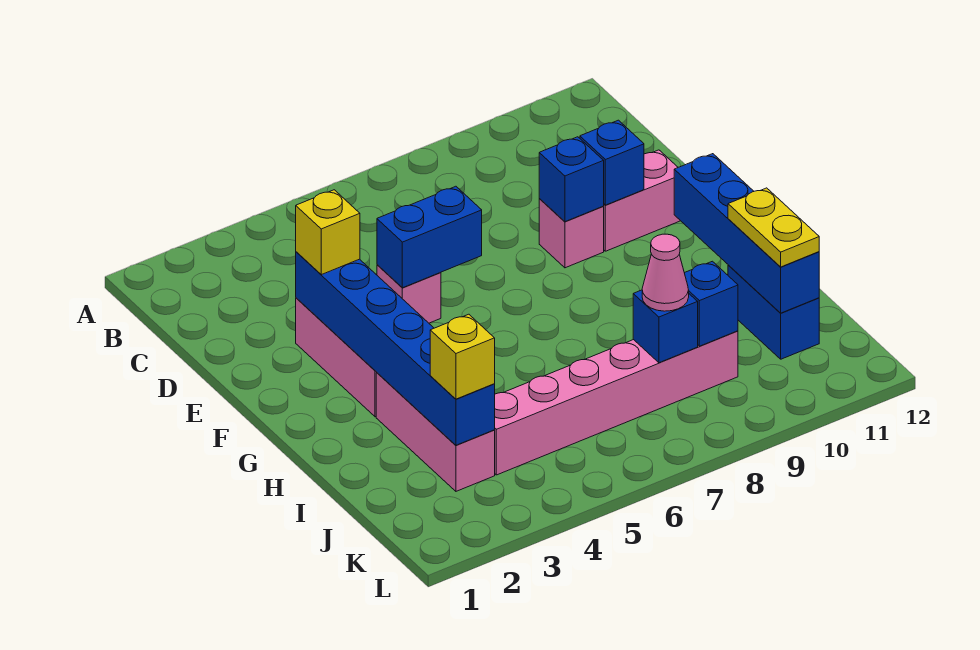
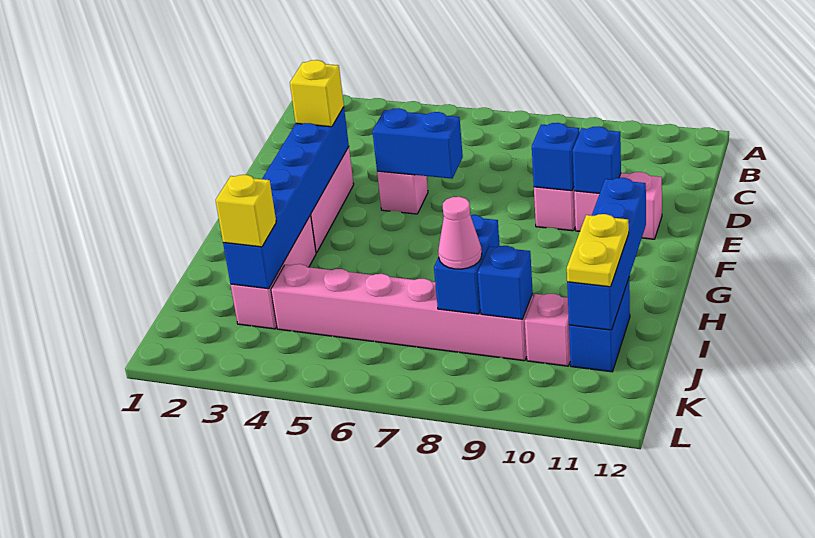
blue 1x1 brick [633,290,698,363] -> blue 1x2 brick [434,215,500,314]
none -> pink 1x1 brick [525,294,570,366]

